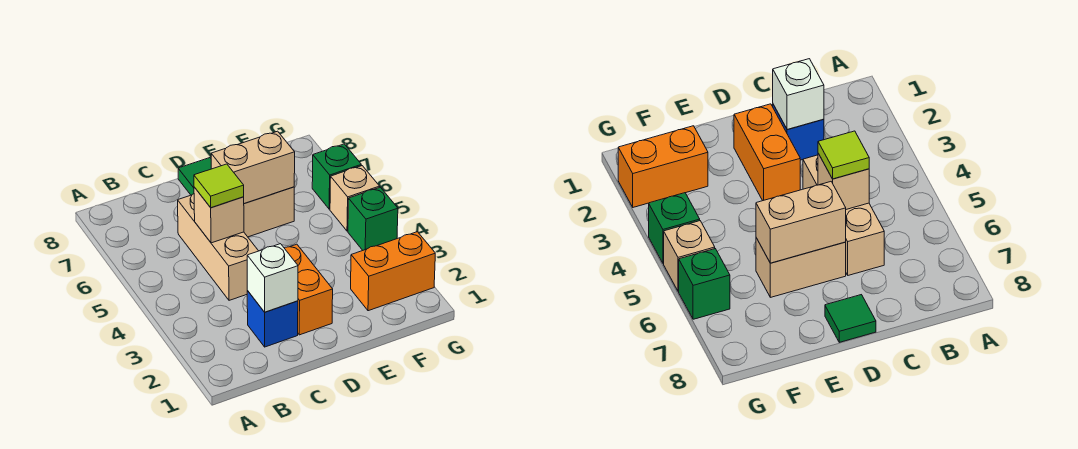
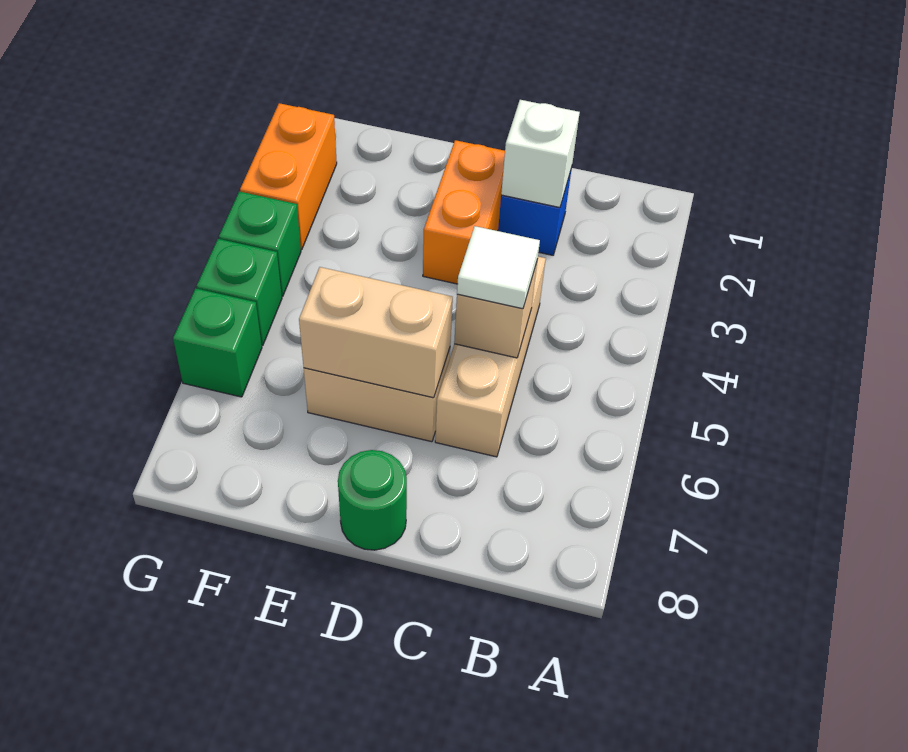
lime 1x1 tile [194,164,244,208] -> white 1x1 tile [457,226,540,309]
green 1x1 tile [178,158,211,195] -> green 1x1 round brick [338,450,407,550]
orange 1x2 brick [351,232,435,311] -> orange 1x2 brick turned to [240,103,337,250]
tan 1x1 brick [330,166,380,231] -> green 1x1 brick [197,239,282,346]

